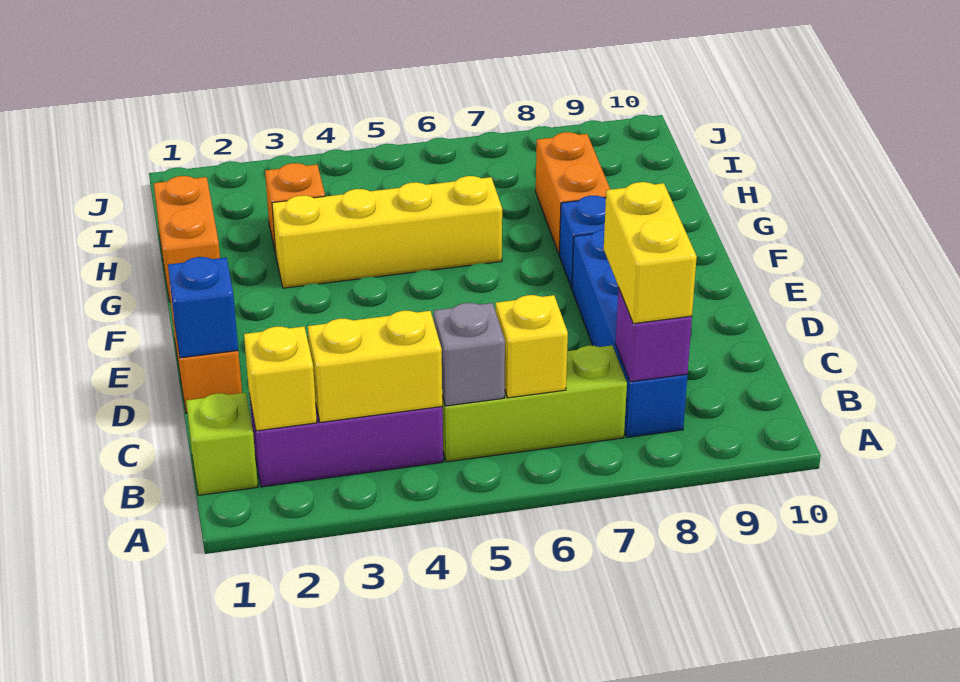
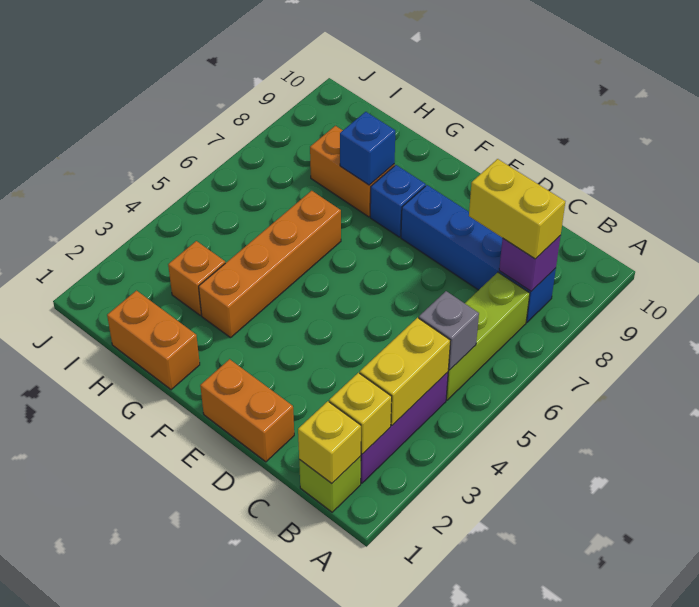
yellow 1x1 brick [496,295,568,398] -> yellow 1x1 brick moved to [298,401,361,483]
blue 1x1 brick [168,257,238,358] -> blue 1x1 brick moved to [340,112,395,185]
yellow 1x4 brick [272,176,502,288] -> orange 1x4 brick [199,191,341,338]

